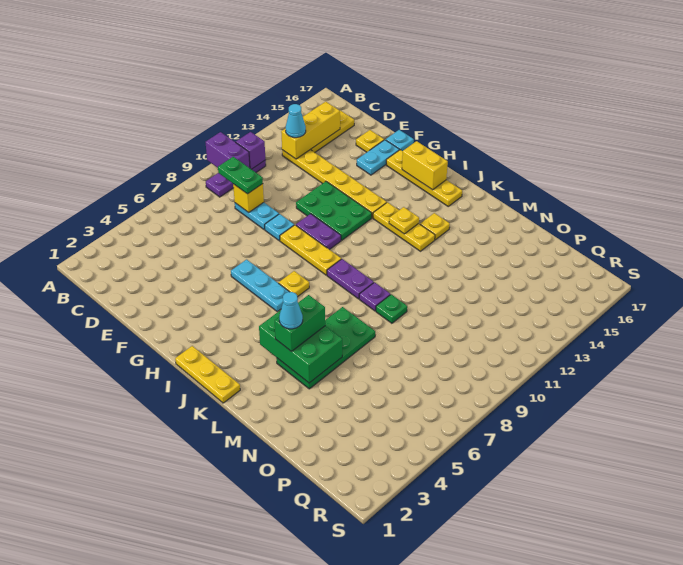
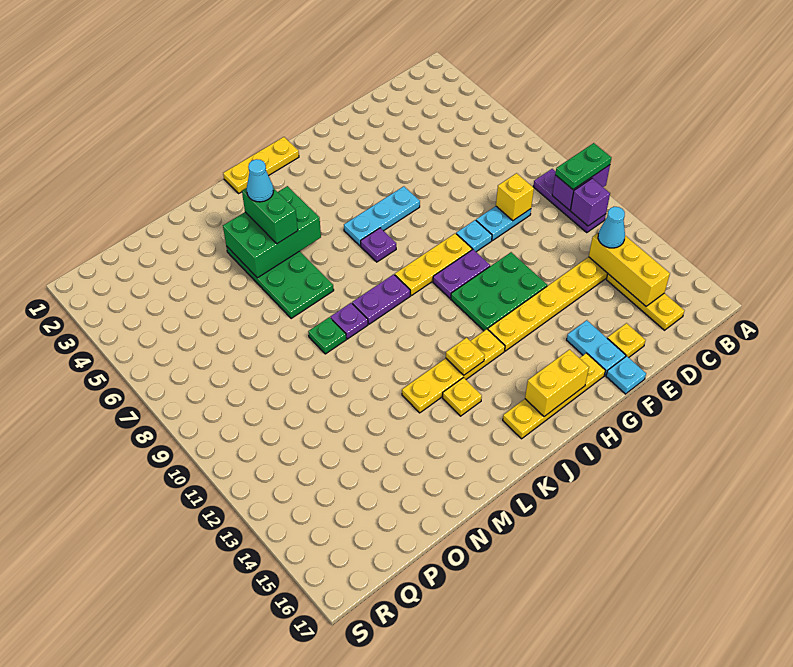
green 1x2 plate [218,157,263,194] -> green 1x2 plate moved to [555,143,611,189]
yellow 1x1 plate [279,271,309,297] -> purple 1x1 plate [361,228,396,262]
yellow 1x3 plate [373,202,435,251] -> yellow 1x4 plate [402,329,505,413]

